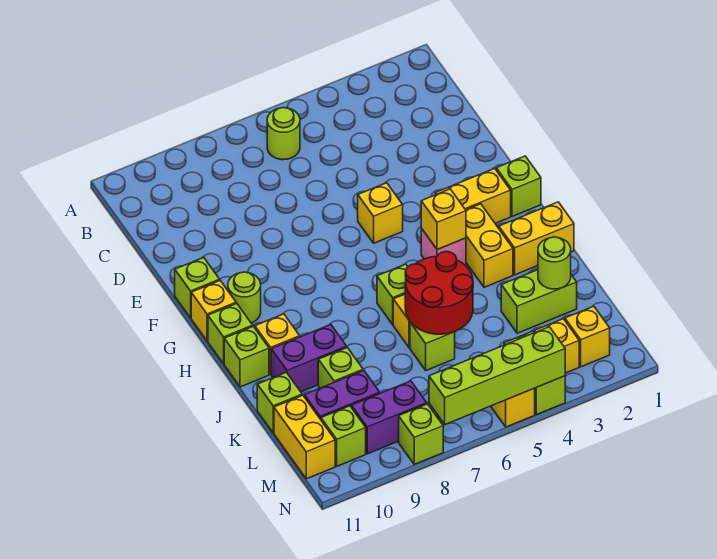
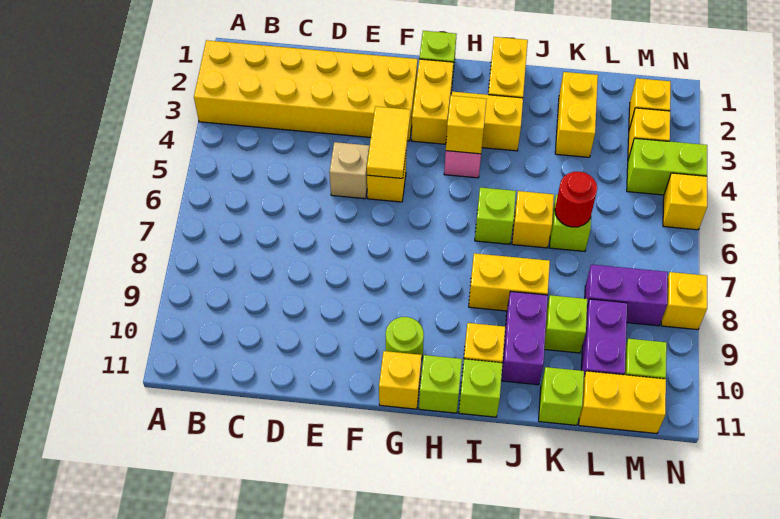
none -> yellow 2x6 brick [194,40,418,141]
lime 1x1 round brick [267,108,300,160] -> none
none -> tan 1x1 brick [329,142,369,199]
none -> yellow 1x2 tile [367,106,410,178]
lime 1x1 brick [175,258,220,318] -> none
none -> yellow 1x2 brick [469,253,550,311]
red 2x2 round brick [405,251,473,334] -> red 1x1 round brick [555,172,597,227]
lime 1x2 brick [501,270,577,333] -> yellow 1x2 brick [555,72,598,157]
lime 1x1 round brick [538,237,571,289] -> none
purple 1x2 brick [351,381,427,454] -> purple 1x2 brick turned to [585,265,668,326]
lime 1x4 brick [429,327,565,425] -> none
lime 1x1 brick [399,404,443,464] -> yellow 1x1 brick [661,272,707,330]

